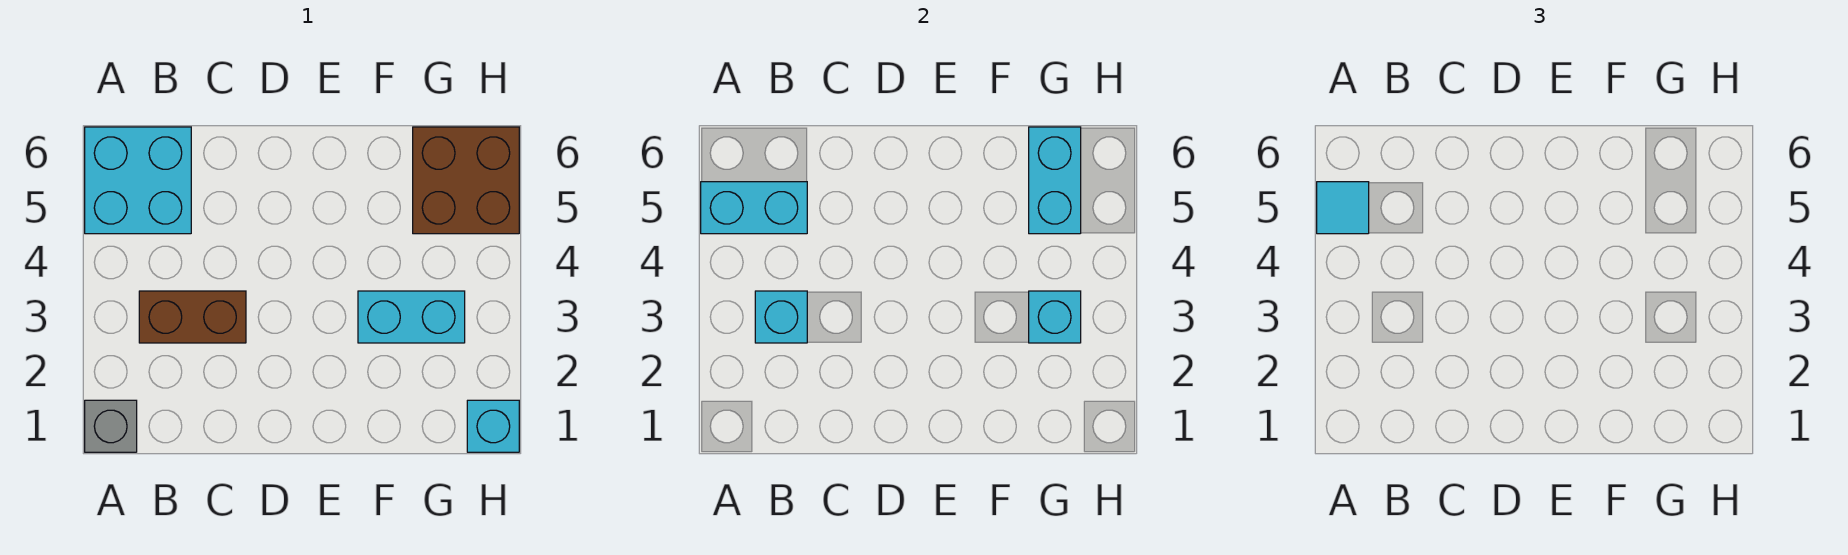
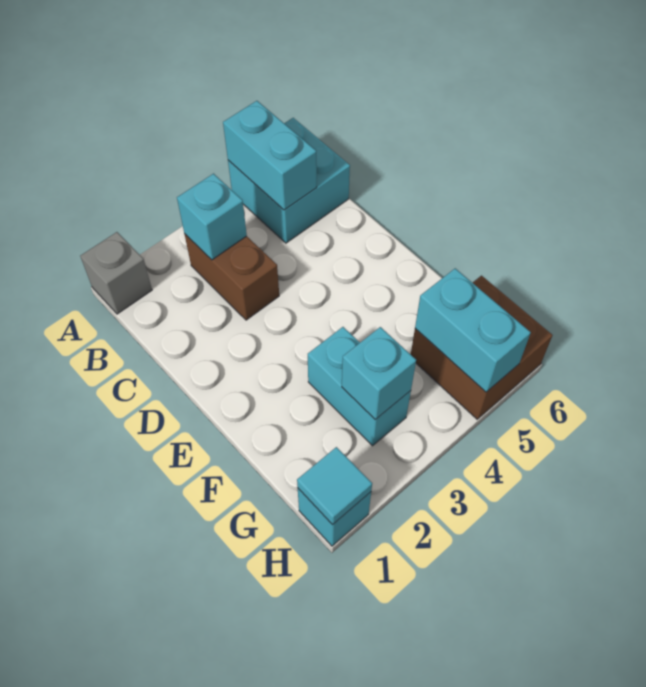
cyan 1x1 tile [1317,182,1369,234] -> cyan 1x1 tile moved to [297,447,372,525]
cyan 1x2 brick [1029,127,1081,234] -> cyan 1x2 brick turned to [415,268,531,392]

